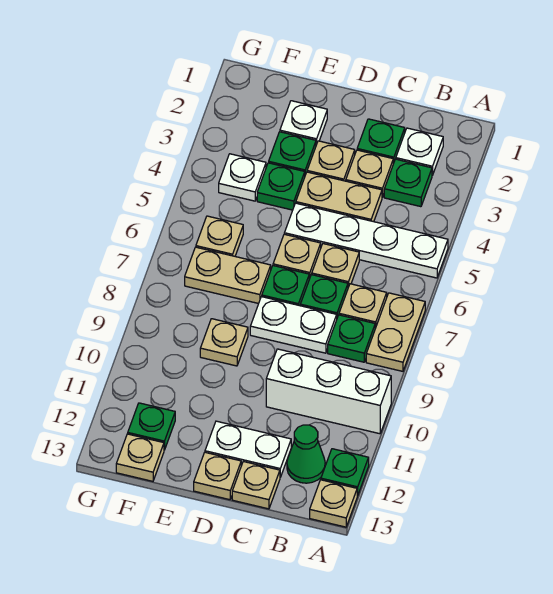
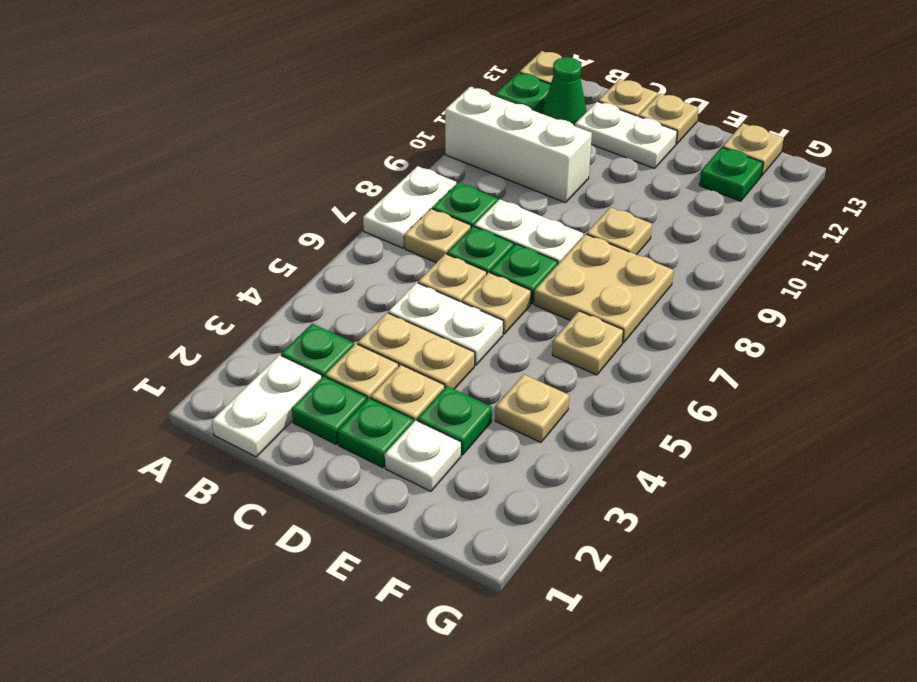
white 1x4 plate [284,203,448,278] -> white 1x2 plate [388,283,503,365]
tan 1x2 plate [366,293,425,371] -> white 1x2 plate [363,166,456,248]
white 1x1 plate [396,128,443,175] -> white 1x2 plate [212,355,322,457]
green 1x1 plate [257,163,305,210] -> green 1x1 plate moved to [338,398,413,468]
tan 1x2 plate [185,247,271,304] -> tan 2x2 plate [534,234,674,343]
white 1x1 plate [219,154,266,201] -> tan 1x1 plate [495,374,569,442]

